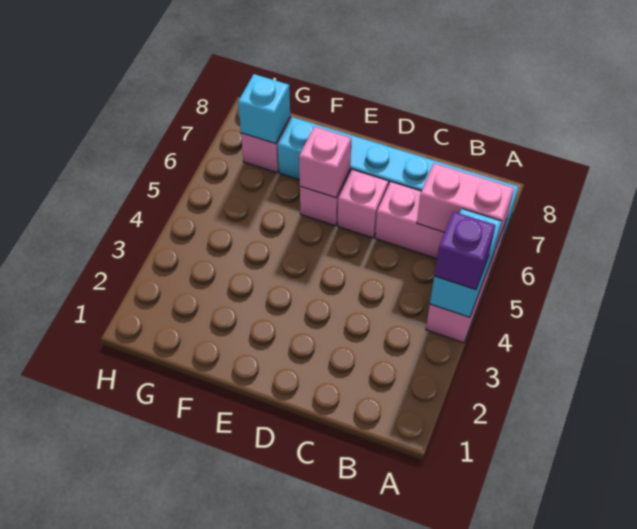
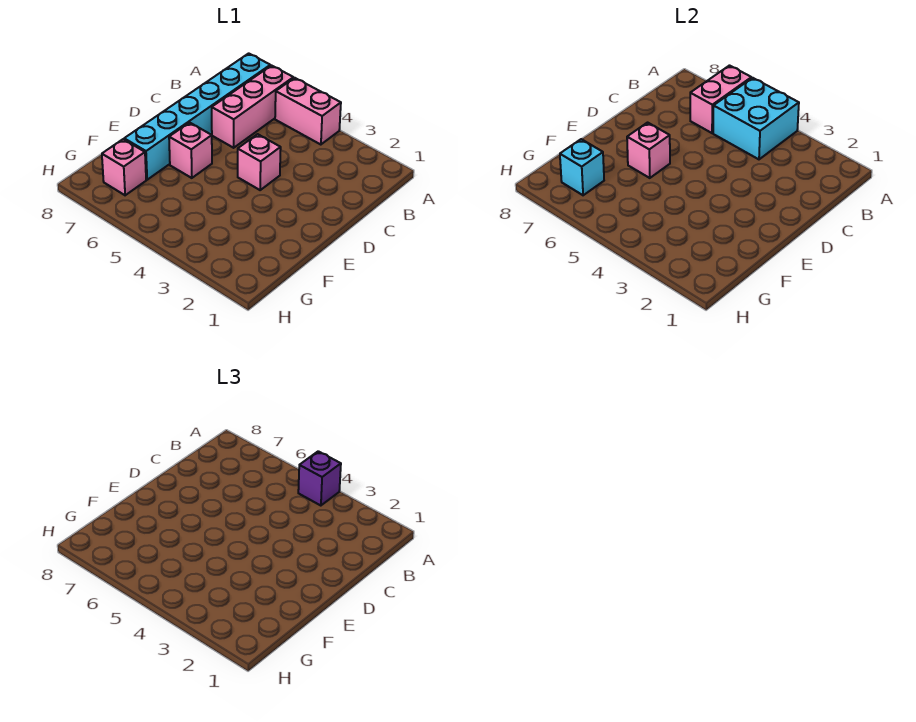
cyan 1x2 brick [430,209,502,317] -> cyan 2x2 brick [713,78,799,159]
pink 1x1 brick [338,170,389,238] -> pink 1x1 brick moved to [238,134,281,190]

